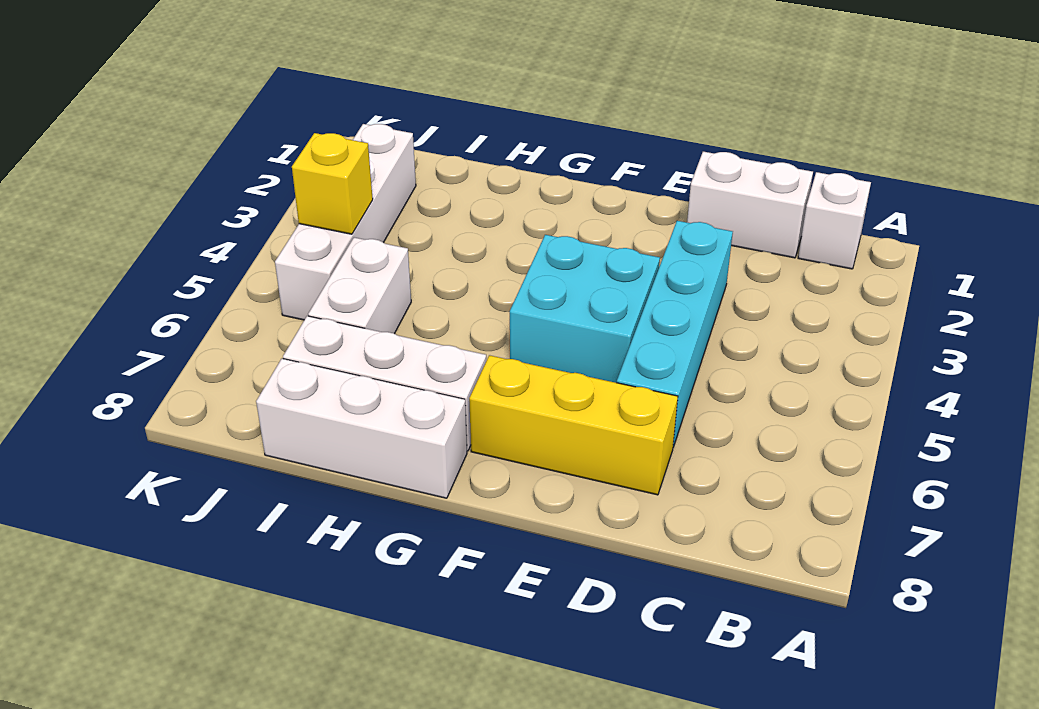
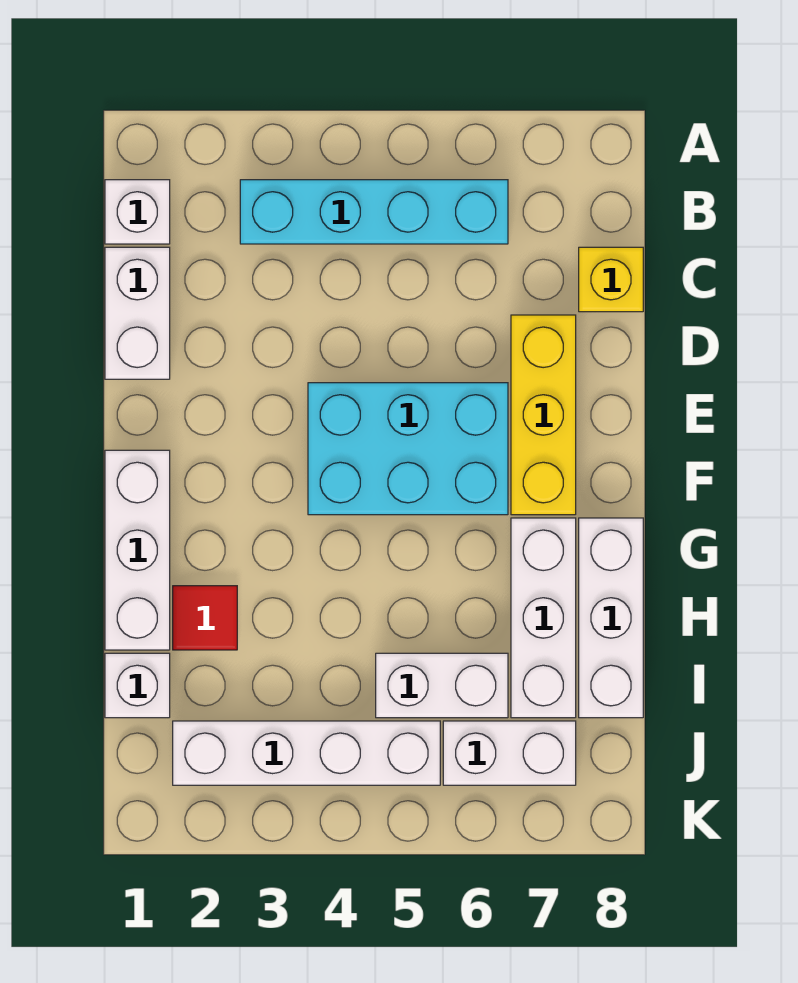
cyan 1x4 brick [617,221,733,447] -> cyan 1x4 brick moved to [240,180,508,244]
cyan 2x2 brick [510,235,660,383] -> cyan 2x3 brick [308,383,508,515]
none -> white 1x3 brick [105,450,170,650]
none -> red 1x1 tile [173,586,237,650]
none -> white 1x1 brick [105,653,170,718]
yellow 1x1 brick [292,133,373,234] -> yellow 1x1 brick moved to [579,247,643,312]
none -> white 1x2 brick [443,721,576,785]

